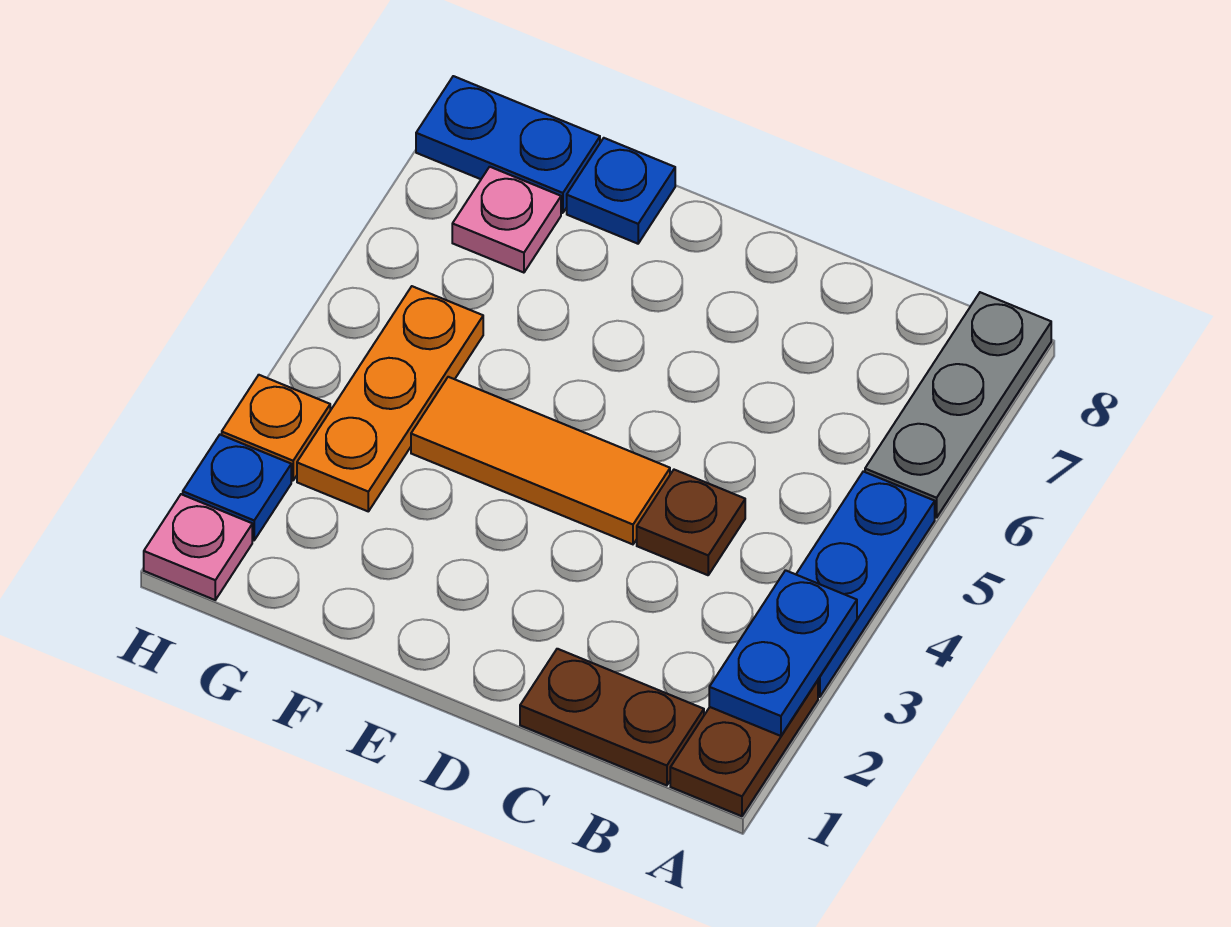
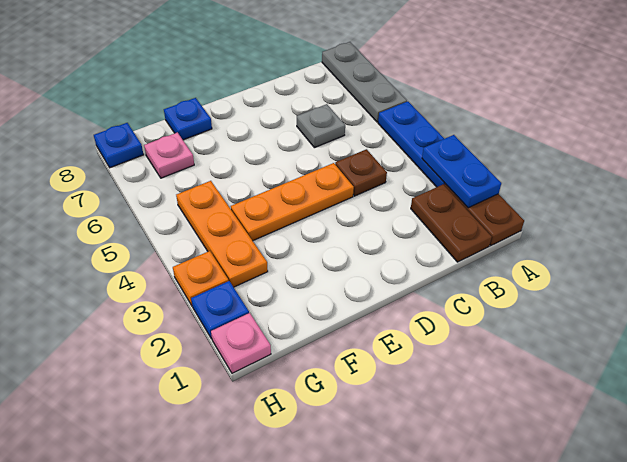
brown 1x2 plate [520,649,704,785] -> brown 1x2 plate turned to [411,184,492,262]
none -> grey 1x1 plate [297,104,345,148]
orange 1x3 tile [411,377,670,544] -> orange 1x3 plate [231,163,354,241]
blue 1x2 plate [416,76,600,213] -> blue 1x1 plate [94,123,144,168]

